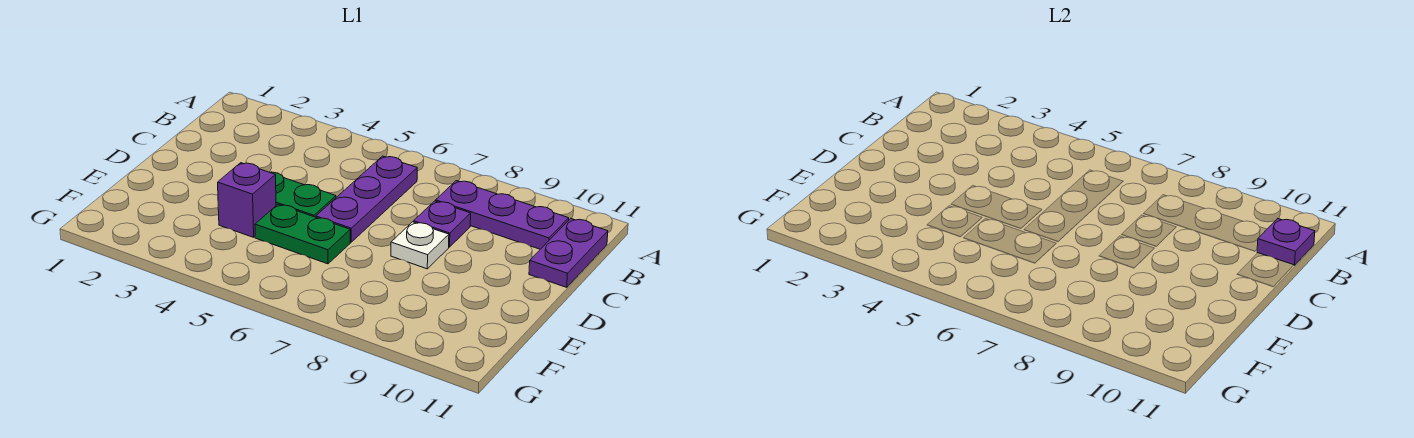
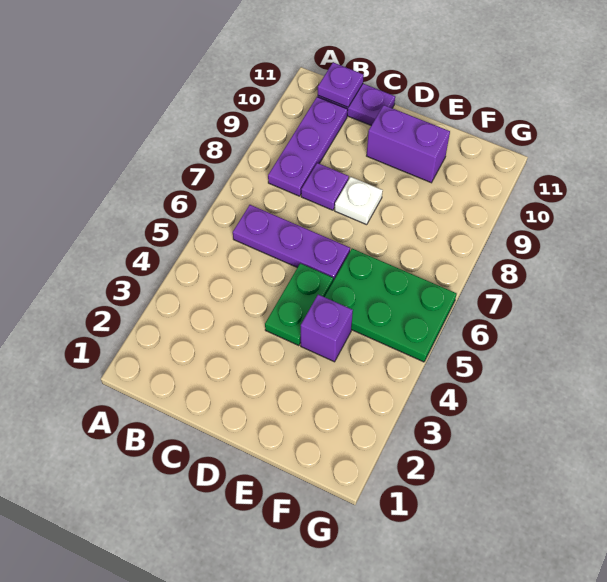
none -> purple 1x2 brick [367,105,450,183]
green 1x2 plate [255,204,350,264] -> green 2x3 plate [325,249,457,362]

